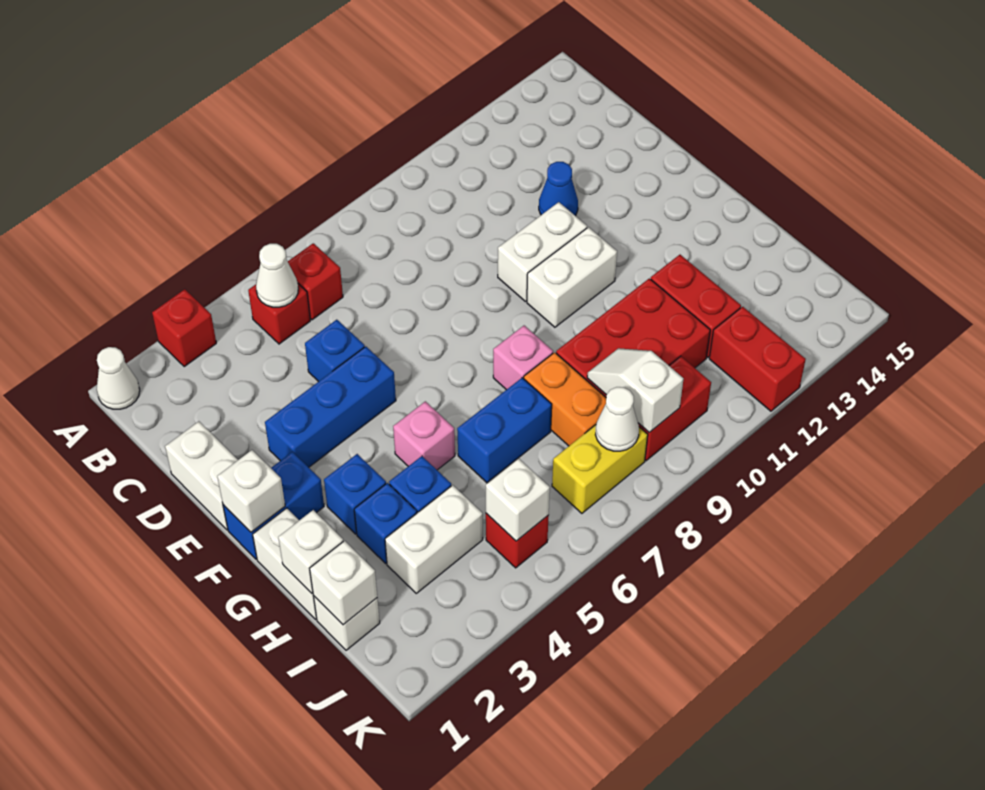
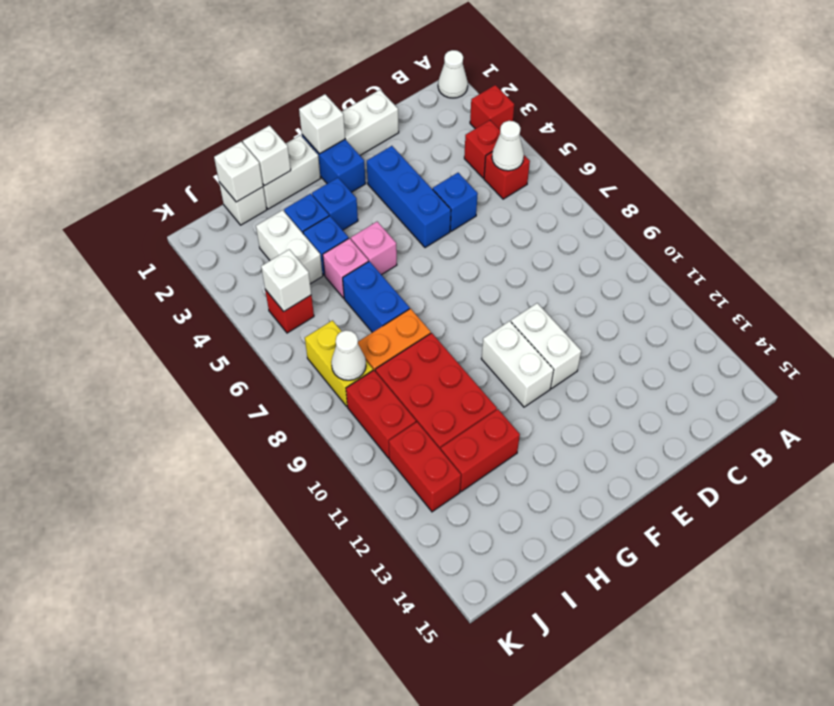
red 1x1 brick [288,243,343,320] -> red 1x1 brick moved to [464,120,500,178]
blue 1x1 cone [539,162,578,216] -> none
pink 1x1 brick [493,326,553,390] -> pink 1x1 brick moved to [323,238,369,298]
white 1x2 slope [587,348,683,432] -> none
red 1x2 brick [709,307,806,411] -> red 1x2 brick turned to [389,422,461,512]

